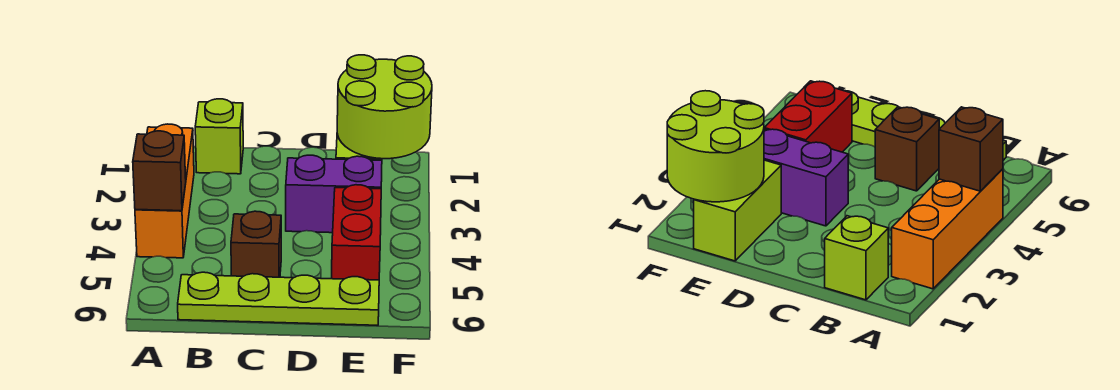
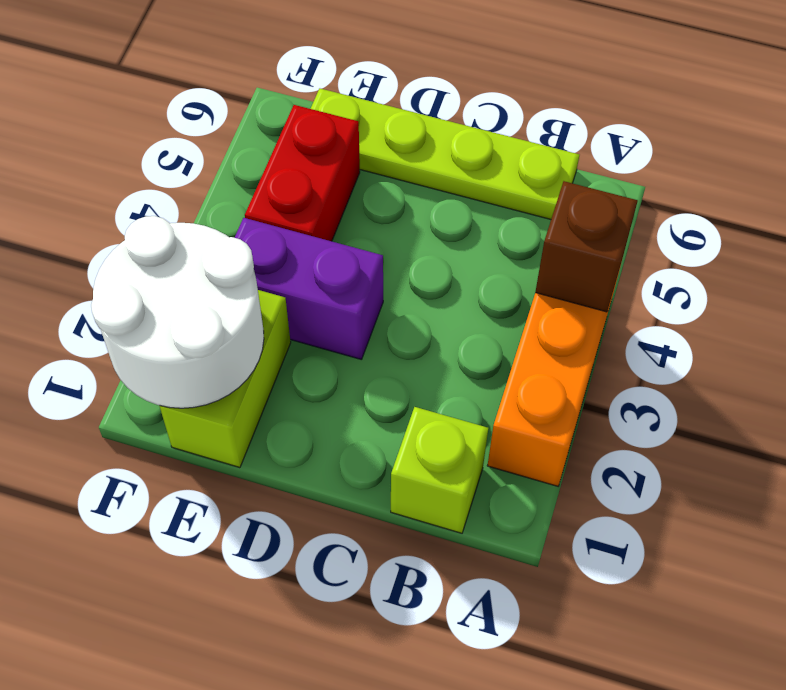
brown 1x1 brick [231,211,281,277] -> none
lime 2x2 round brick [337,55,432,159] -> white 2x2 round brick [91,216,264,408]

